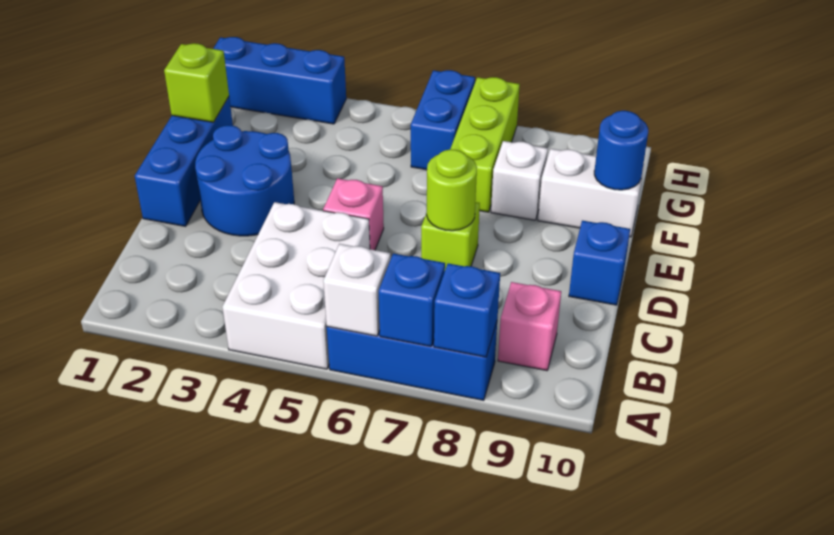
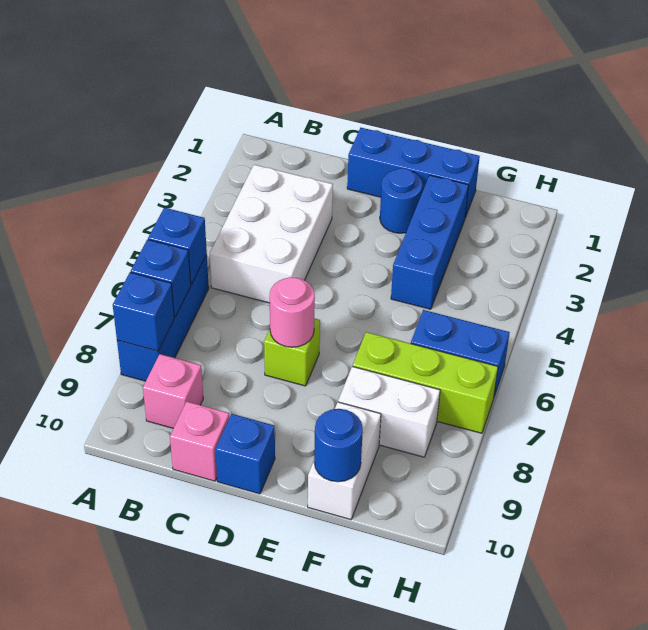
white 2x3 brick [222,202,370,369] -> white 2x3 brick turned to [210,165,333,303]
white 1x1 brick [323,244,391,336] -> blue 1x1 brick [148,208,207,284]
blue 2x2 round brick [195,125,294,236] -> blue 1x1 round brick [380,168,422,233]
pink 1x1 brick [323,178,384,250] -> pink 1x1 brick moved to [170,402,229,481]
lime 1x1 round brick [427,149,477,231] -> pink 1x1 round brick [270,277,315,347]
lime 1x1 brick [164,43,229,122] -> none
white 1x1 brick [491,141,548,220] -> white 1x2 brick [338,366,440,457]
blue 1x3 brick [213,37,346,124] -> blue 1x3 brick moved to [391,175,469,309]

